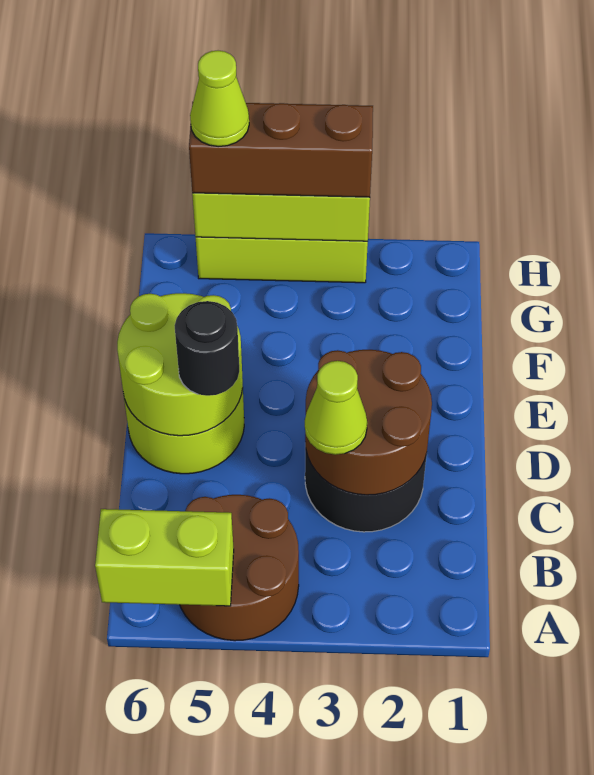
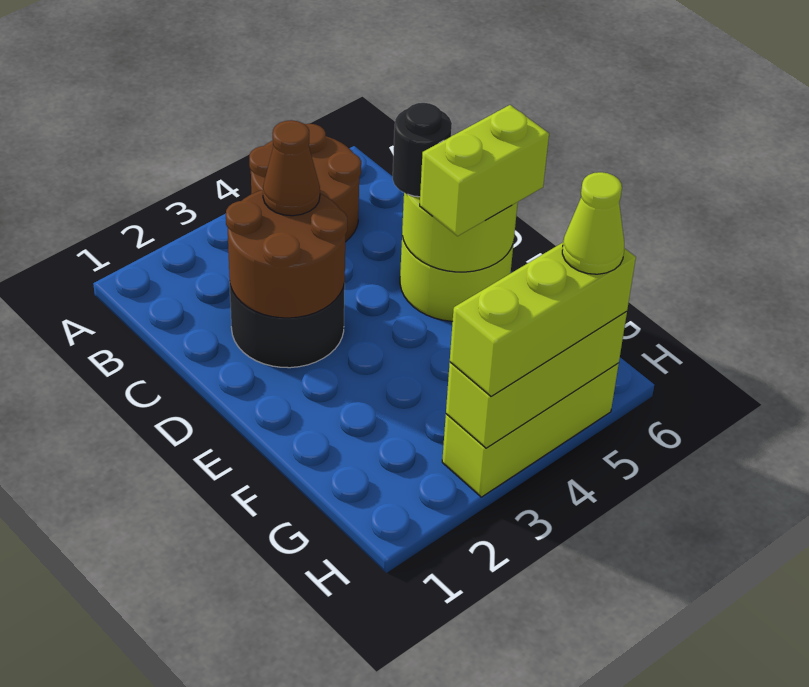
lime 1x2 brick [95,509,234,606] -> lime 1x2 brick moved to [420,105,549,236]
lime 1x1 cone [305,361,367,455] -> brown 1x1 cone [263,120,320,216]
brown 1x3 brick [189,102,373,197] -> lime 1x3 brick [450,243,636,396]

